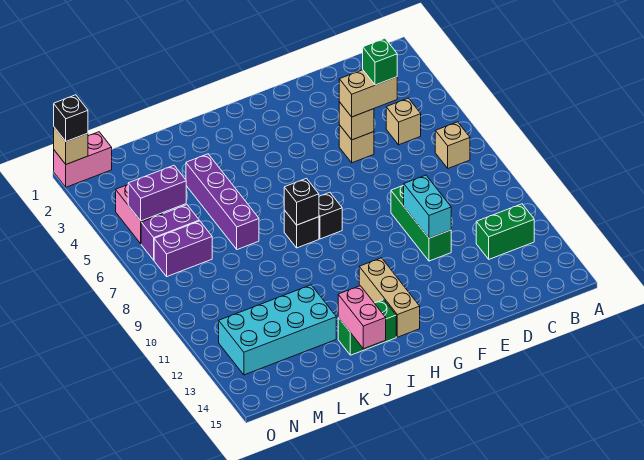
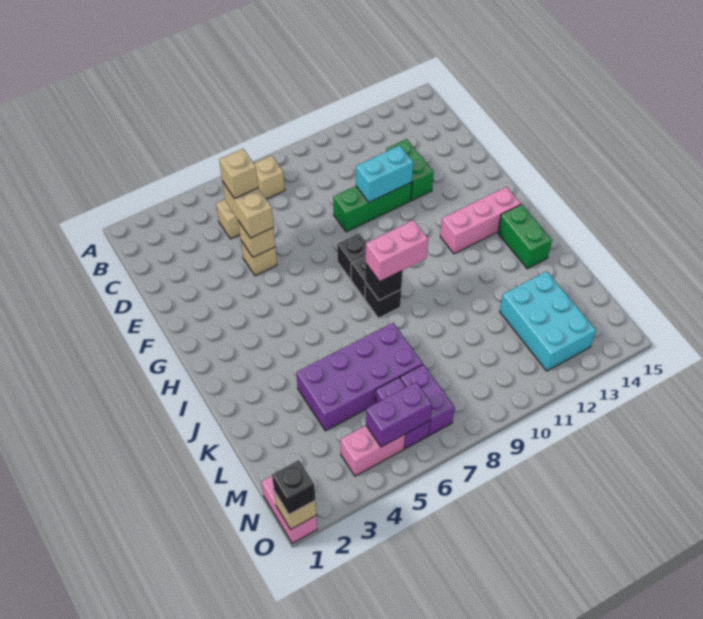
green 1x2 brick [476,204,534,259] -> green 1x2 brick moved to [386,139,434,200]
green 1x1 brick [363,38,397,85] -> tan 1x1 brick [219,149,258,198]
none -> black 1x1 brick [337,233,366,280]
tan 1x3 brick [359,258,420,337] -> pink 1x3 brick [440,187,521,254]
pink 1x2 brick [338,286,386,349] -> pink 1x2 brick moved to [366,220,428,282]
purple 1x4 brick [186,154,259,250] -> purple 2x4 brick [296,323,423,431]
cyan 2x4 brick [219,285,336,375] -> cyan 2x3 brick [500,271,596,371]
purple 1x2 brick [128,165,186,221] -> purple 1x2 brick turned to [366,382,432,447]

